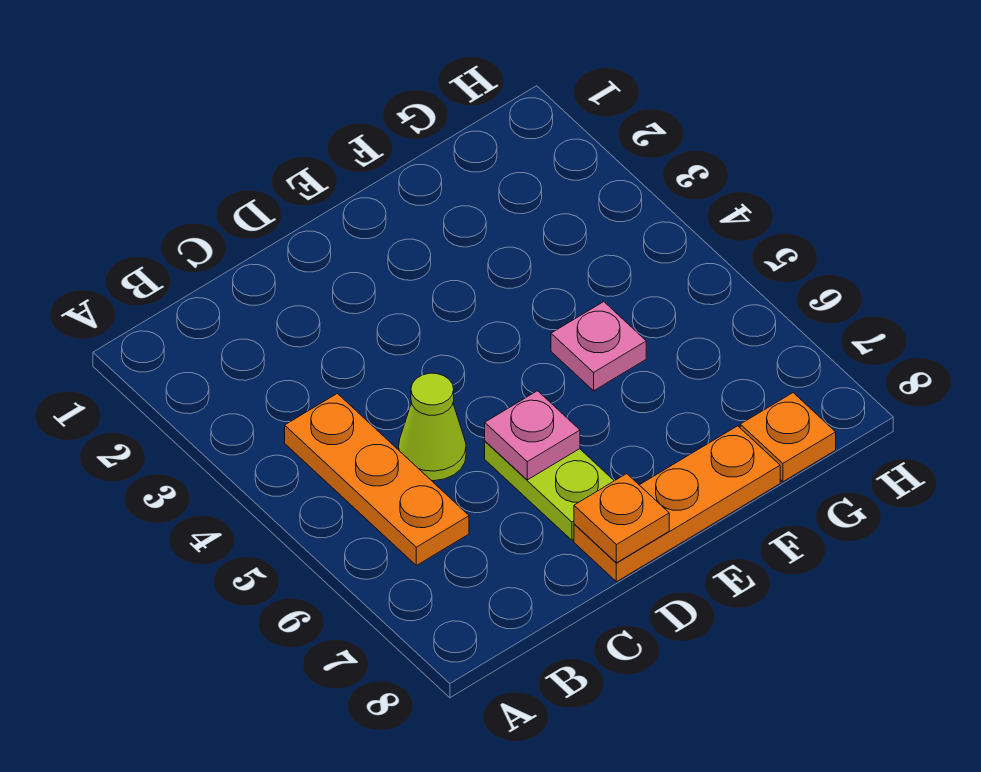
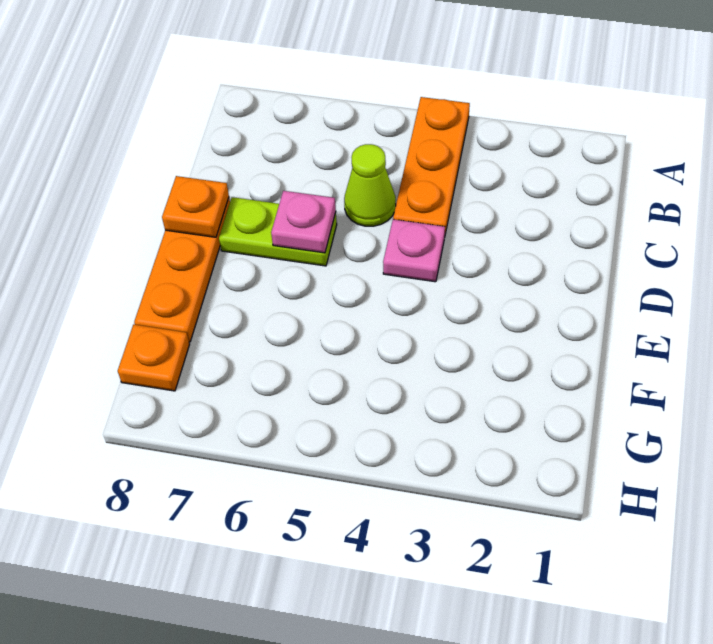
orange 1x3 plate [285,394,469,565] -> orange 1x3 plate turned to [393,97,470,234]
pink 1x1 plate [551,302,646,391] -> pink 1x1 plate moved to [383,219,445,282]

